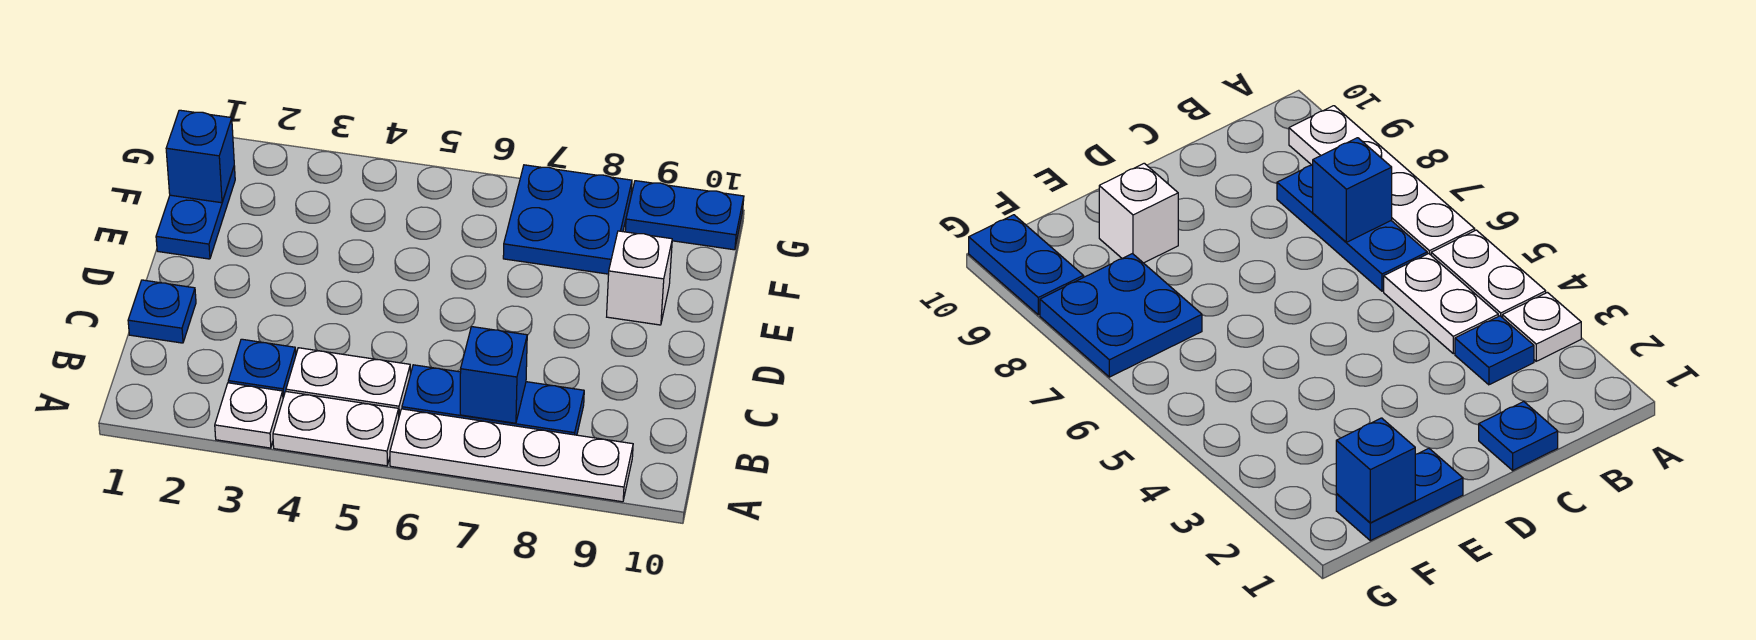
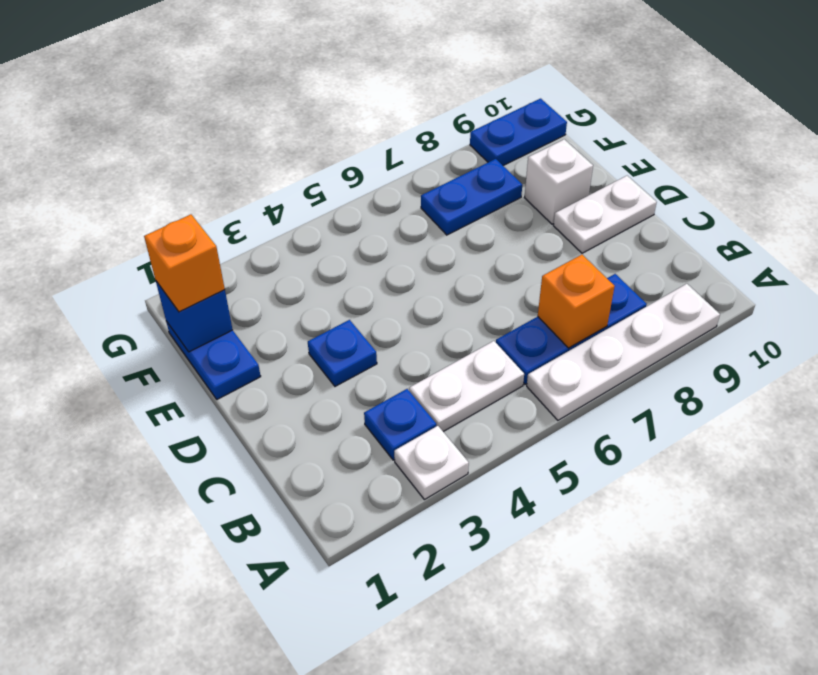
white 1x2 plate [273,392,399,466] -> white 1x2 plate moved to [553,176,657,253]
blue 1x1 brick [460,327,527,423] -> orange 1x1 brick [538,255,615,348]
blue 1x1 plate [128,280,196,343] -> blue 1x1 plate moved to [308,320,377,386]
none -> orange 1x1 brick [144,214,225,312]
blue 2x2 plate [503,165,632,274] -> blue 1x2 plate [421,159,522,235]

